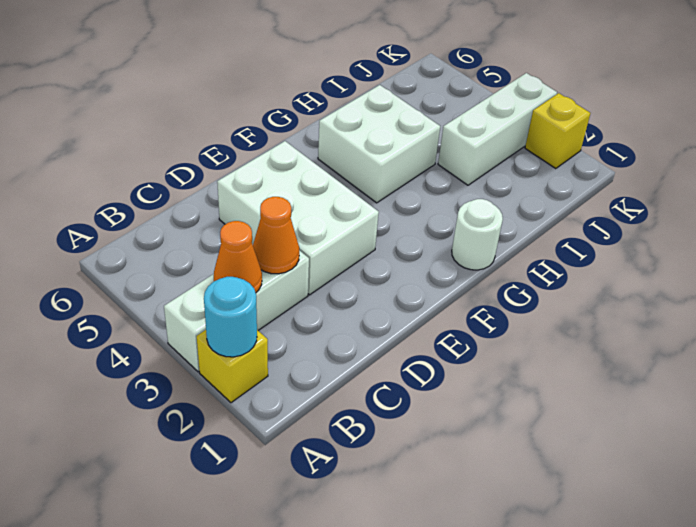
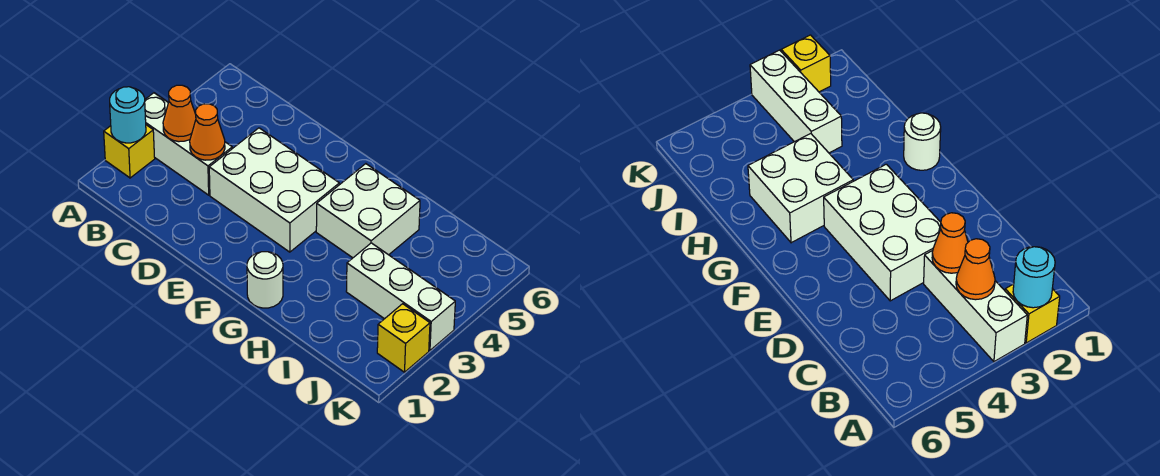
white 2x3 brick [217,141,379,295] -> white 2x3 brick turned to [209,128,339,252]

